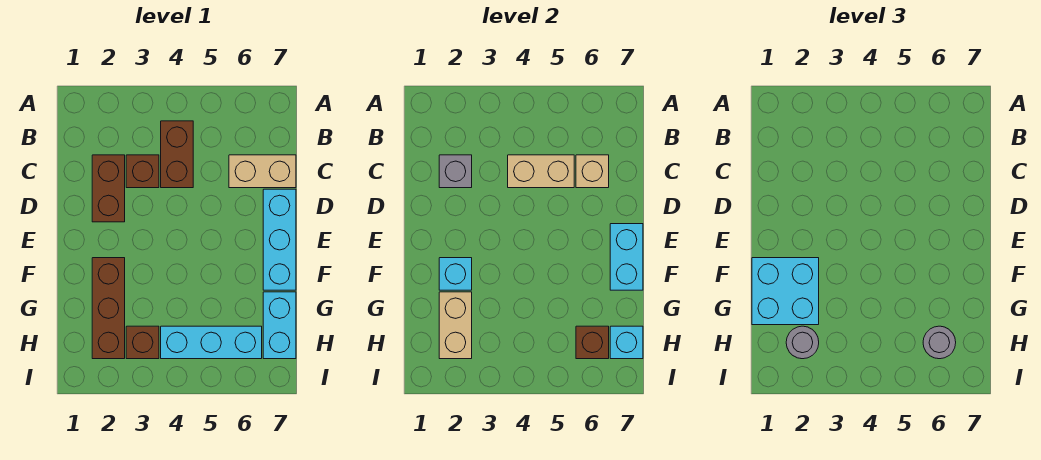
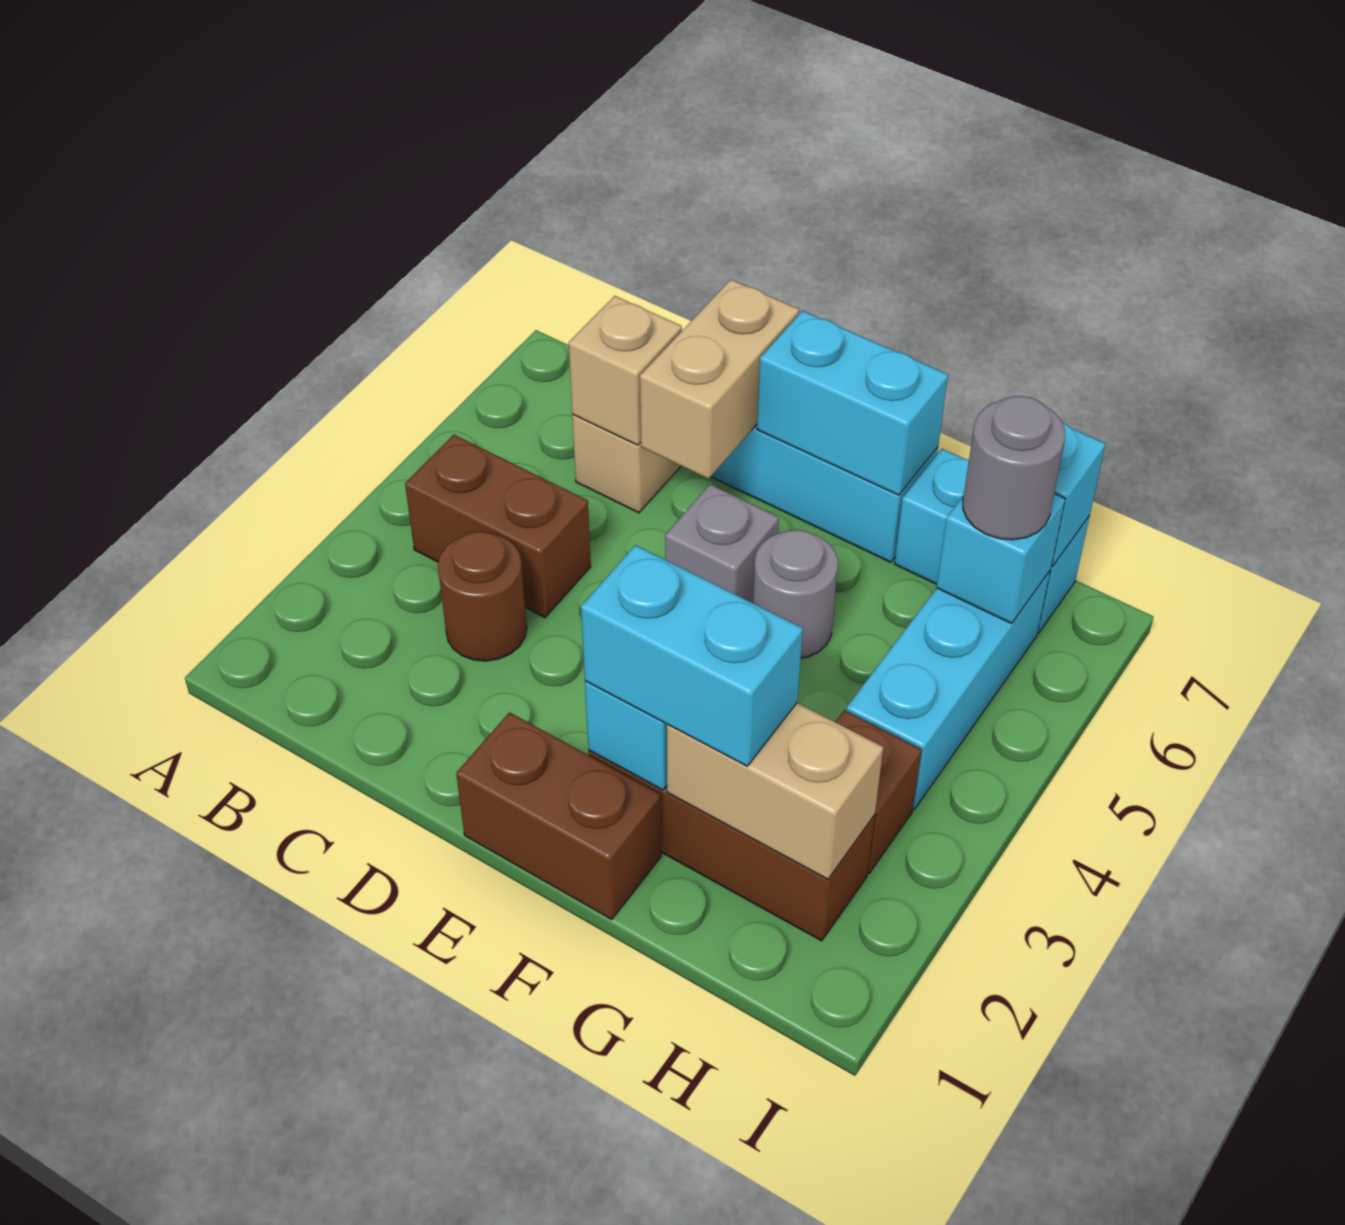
brown 1x2 brick [92,155,125,222] -> brown 1x2 brick moved to [456,712,661,920]
grey 1x1 brick [439,155,472,188] -> grey 1x1 brick moved to [665,484,779,603]
brown 1x1 brick [126,155,159,188] -> brown 1x1 round brick [438,532,527,661]
tan 1x2 brick [508,155,574,188] -> tan 1x2 brick moved to [640,280,799,479]
cyan 2x2 brick [752,258,819,325] -> cyan 1x2 brick [581,545,803,766]
grey 1x1 round brick [786,326,819,359] -> grey 1x1 round brick moved to [753,530,838,658]
brown 1x1 brick [576,326,609,359] -> cyan 1x1 brick [936,494,1065,623]

